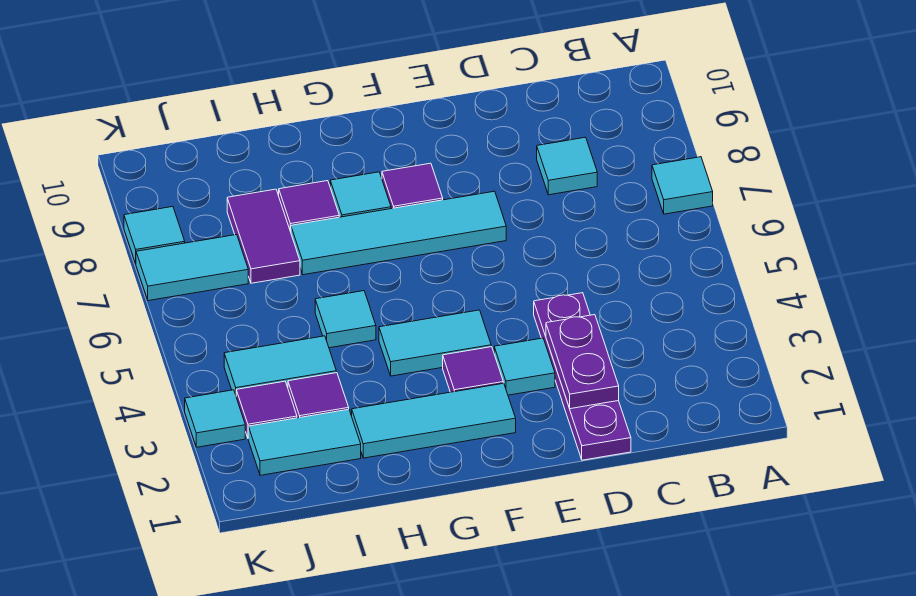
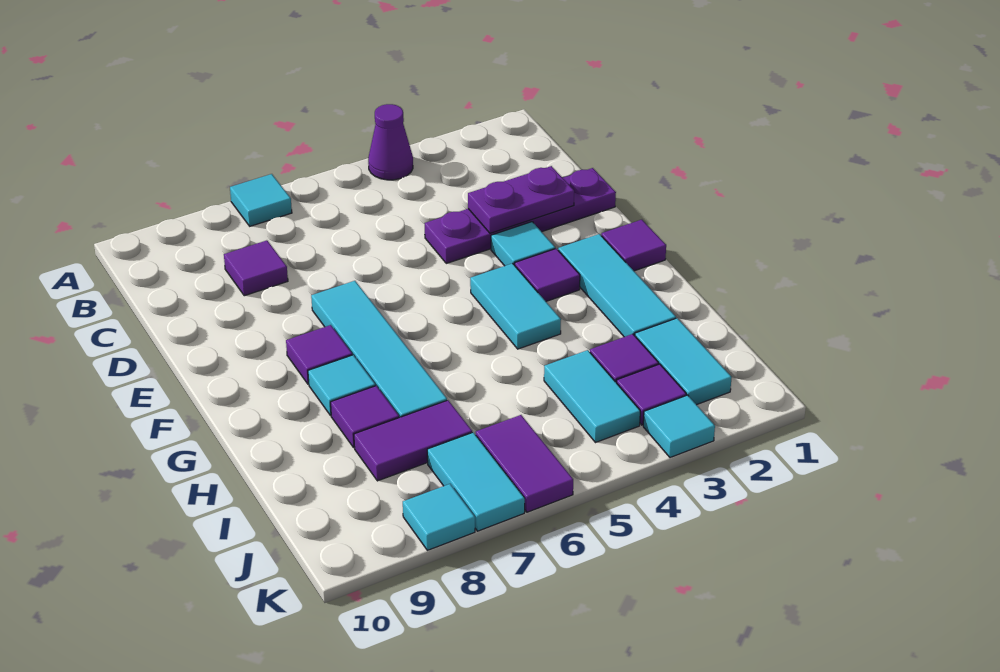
none -> purple 1x1 cone [368,104,413,180]
cyan 1x1 tile [537,137,597,195] -> purple 1x1 tile [224,240,288,296]
none -> purple 1x1 tile [601,220,666,271]
cyan 1x1 tile [315,291,376,348] -> none
none -> purple 1x2 tile [476,415,573,512]

